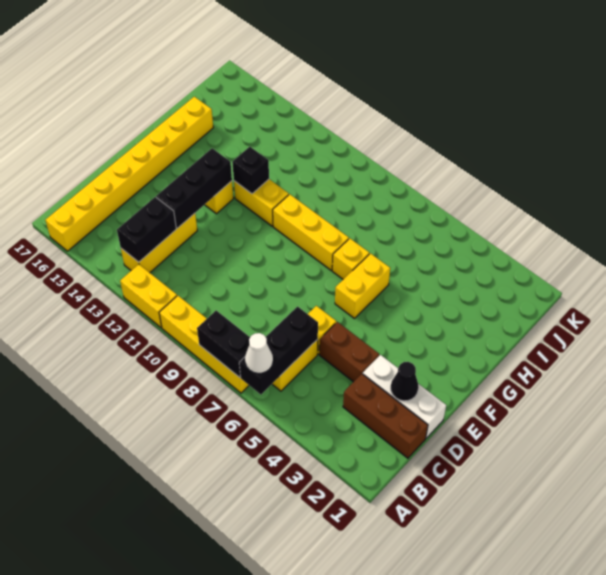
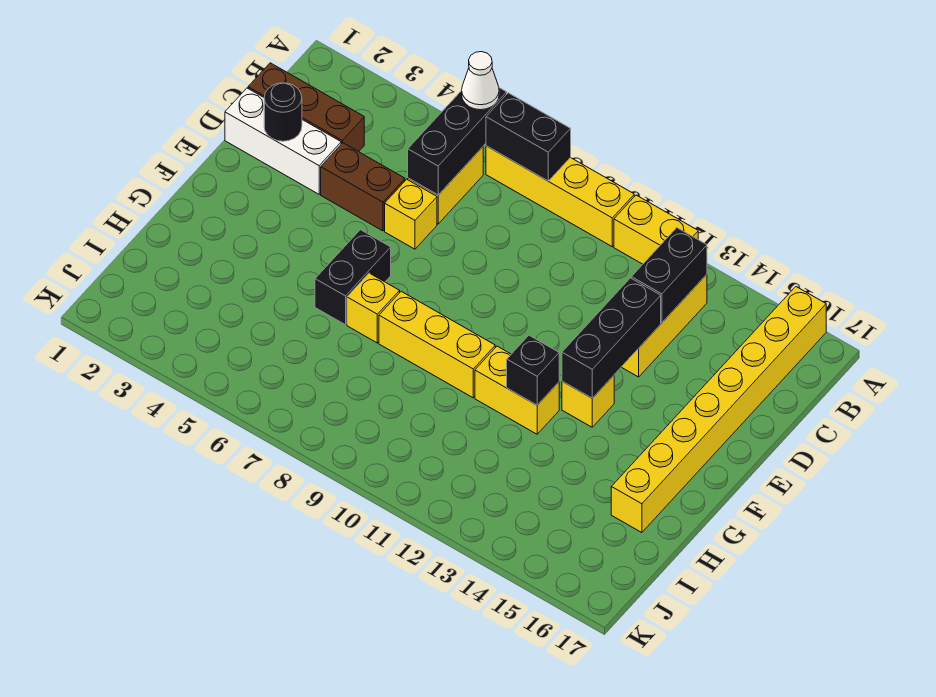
black 1x1 cone [391,362,418,401] -> black 1x1 round brick [264,83,302,141]
yellow 1x2 brick [335,253,390,318] -> black 1x2 brick [315,230,391,325]

